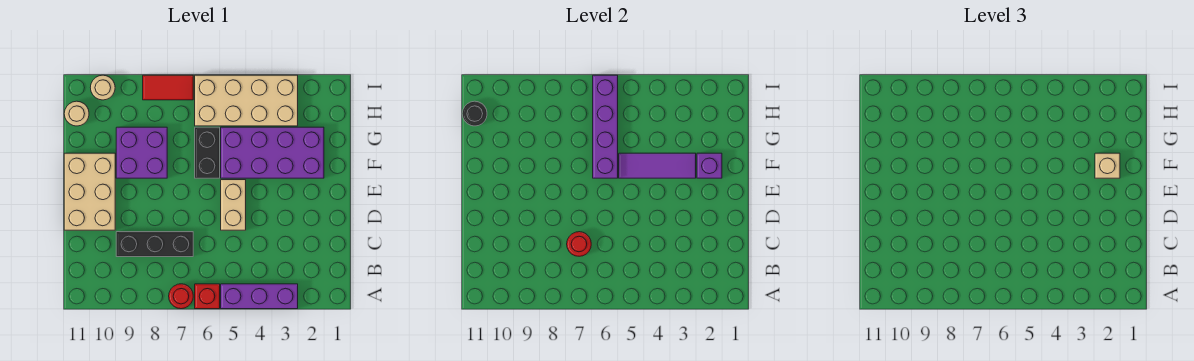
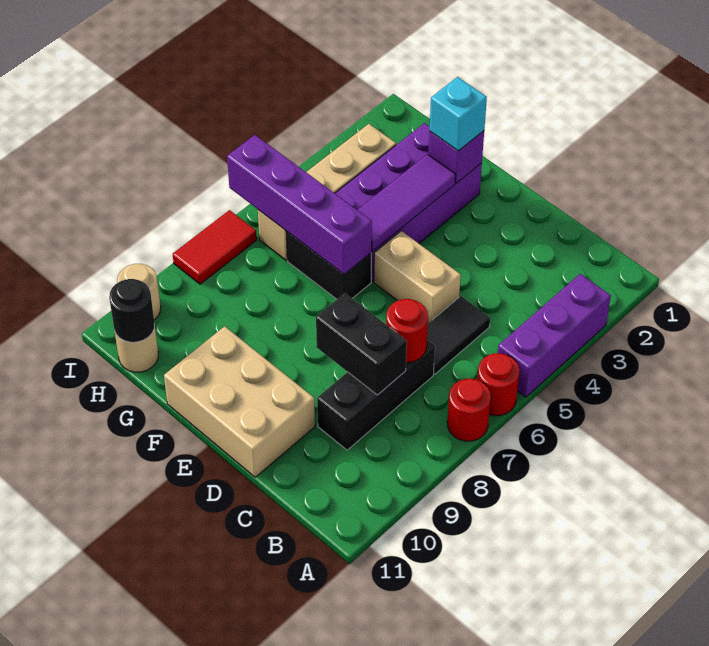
red 1x1 brick [195,284,220,309] -> red 1x1 round brick [477,353,519,416]
none -> black 1x2 tile [427,296,490,374]
none -> black 1x2 brick [316,293,407,395]
tan 1x1 brick [1095,153,1120,178] -> cyan 1x1 brick [430,77,487,151]
purple 2x2 brick [116,127,167,178] -> none
tan 2x4 brick [195,75,298,126] -> tan 1x4 brick [258,124,396,260]

